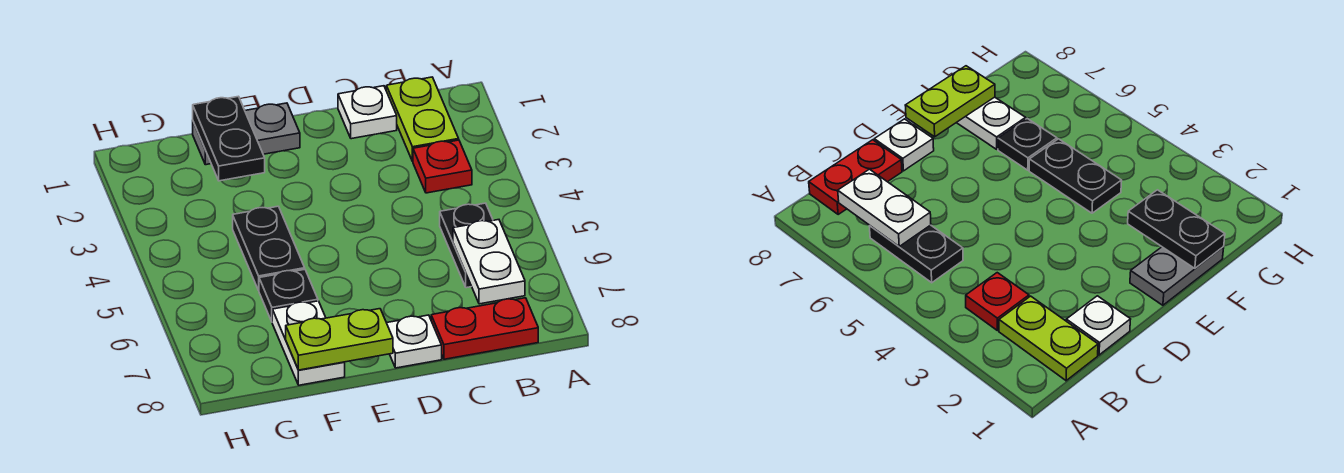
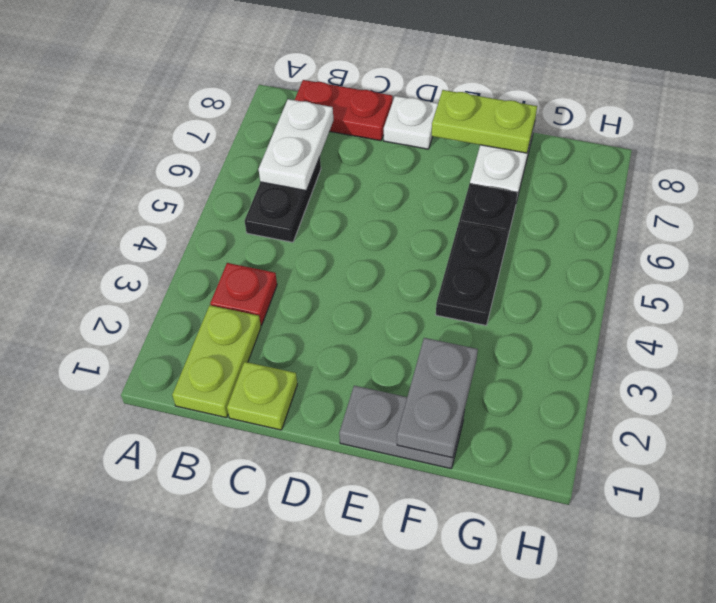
white 1x1 plate [338,86,397,139] -> lime 1x1 plate [227,362,297,430]
black 1x2 plate [193,96,265,181] -> grey 1x2 plate [397,338,478,458]

